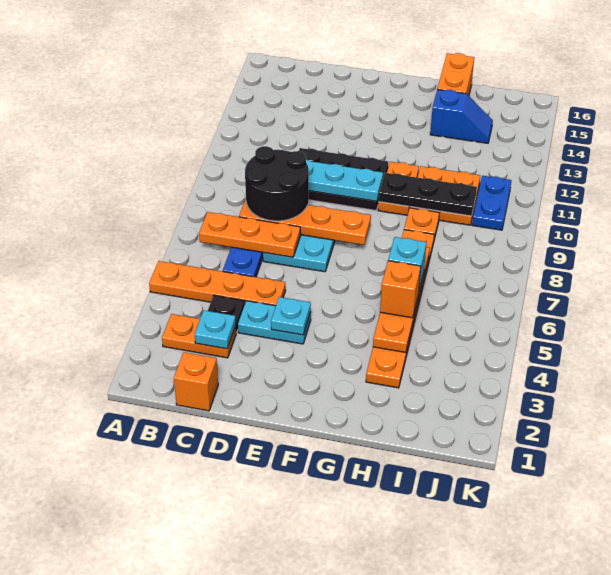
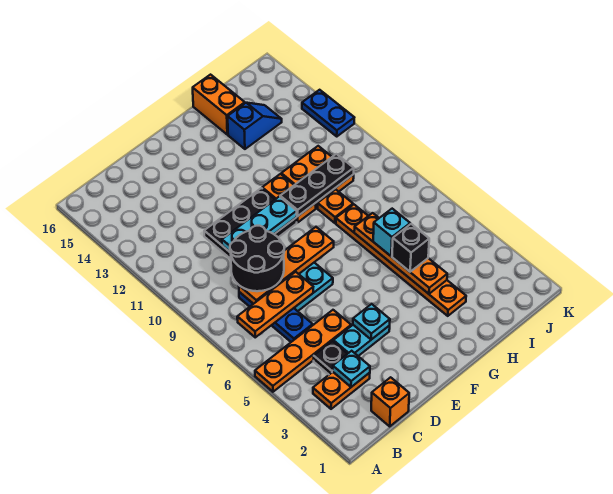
orange 1x1 brick [380,261,421,318] -> black 1x1 brick [392,224,429,272]
blue 1x2 plate [472,176,511,230] -> blue 1x2 plate moved to [302,90,354,136]

